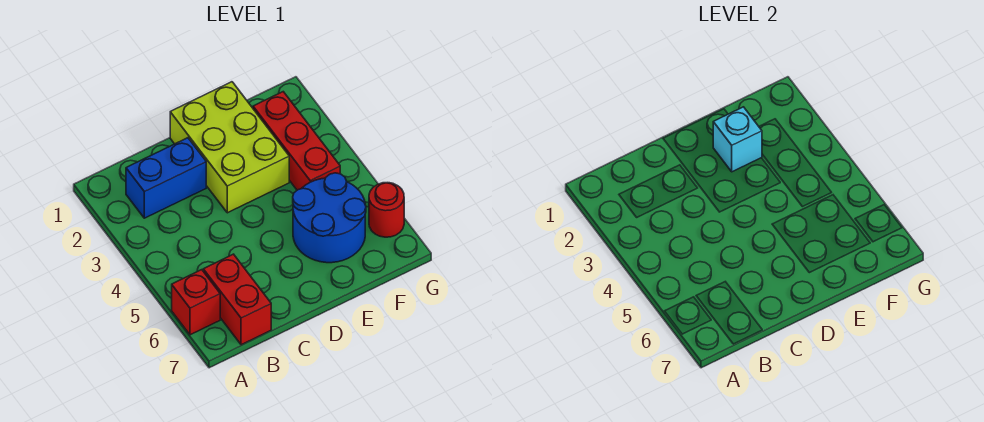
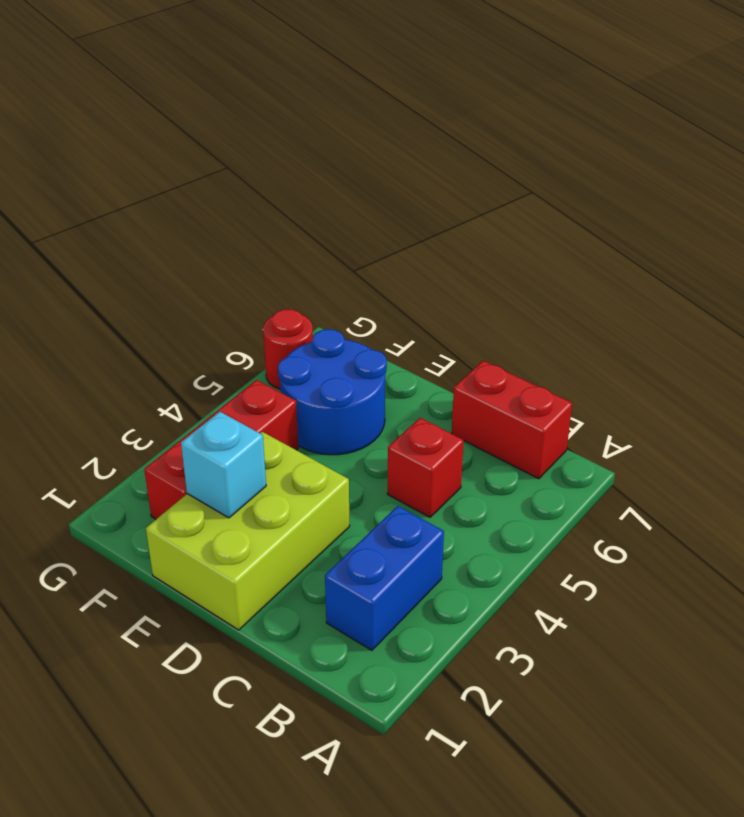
red 1x1 brick [172,270,220,335] -> red 1x1 brick moved to [387,418,464,517]
blue 1x2 brick [126,138,206,218] -> blue 1x2 brick turned to [325,506,444,650]
red 1x2 brick [203,254,271,345] -> red 1x2 brick turned to [452,361,572,479]

